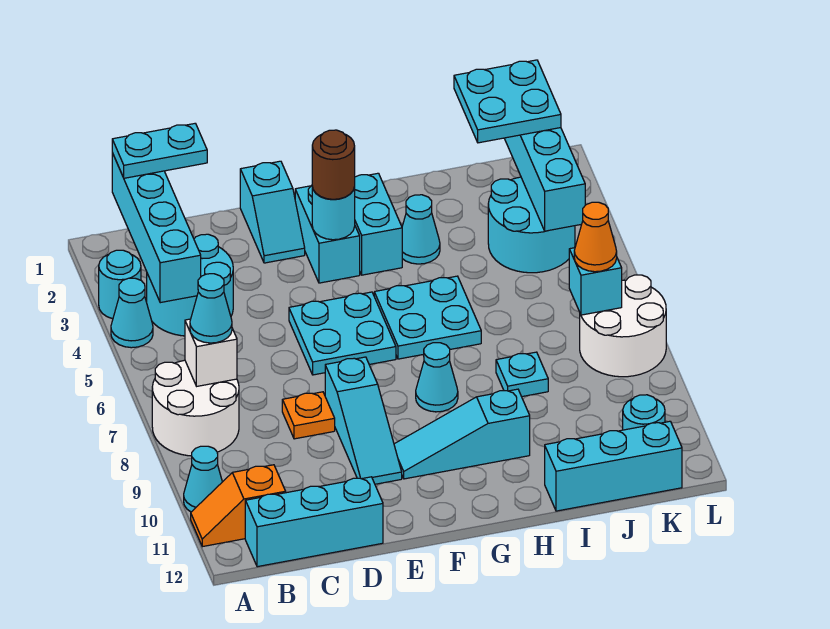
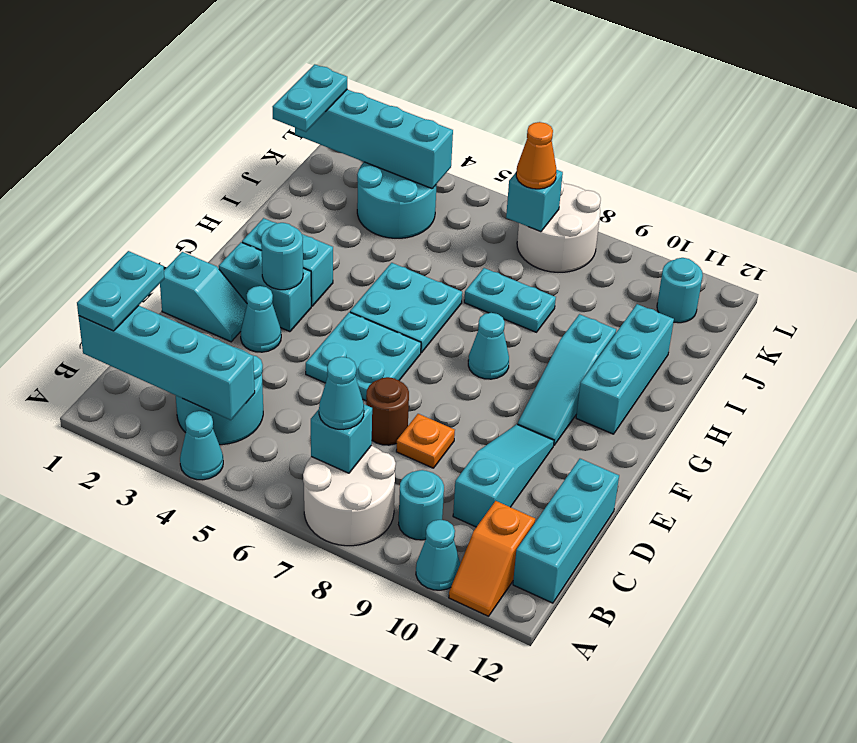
cyan 1x1 round brick [99,250,141,319] -> cyan 1x1 round brick moved to [399,470,444,540]
white 1x1 brick [185,319,237,386] -> cyan 1x1 brick [311,404,372,473]
cyan 1x3 slope [325,357,402,484] -> cyan 1x3 slope turned to [453,424,554,527]
brown 1x1 round brick [312,130,355,199] -> brown 1x1 round brick moved to [366,377,409,445]
cyan 1x1 cone [402,195,440,264] -> cyan 1x1 cone moved to [241,286,281,352]
cyan 1x1 plate [496,352,548,397] -> cyan 1x2 plate [464,268,556,332]
cyan 1x3 brick [545,421,682,511] -> cyan 1x3 brick moved to [576,304,674,434]
cyan 2x2 plate [454,60,561,143] -> cyan 1x2 plate [273,64,347,132]

